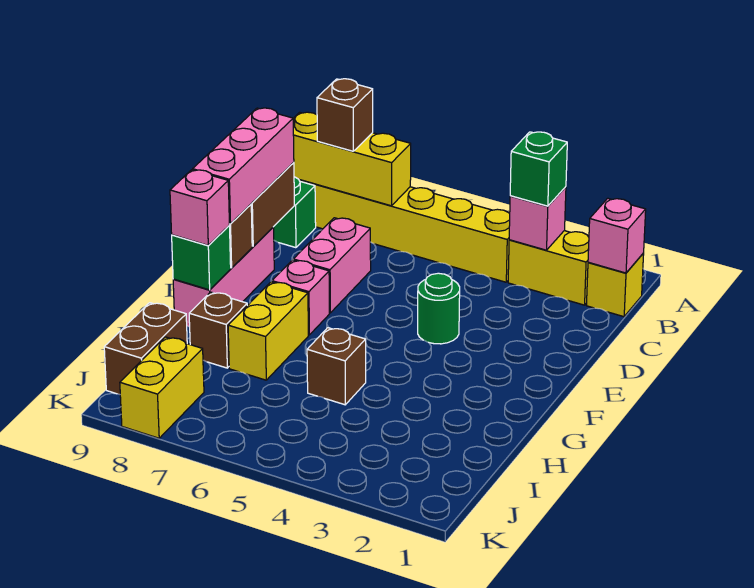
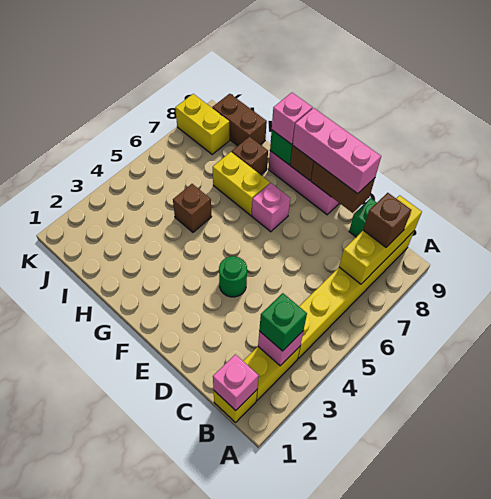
pink 1x2 brick [293,218,371,313] -> none

